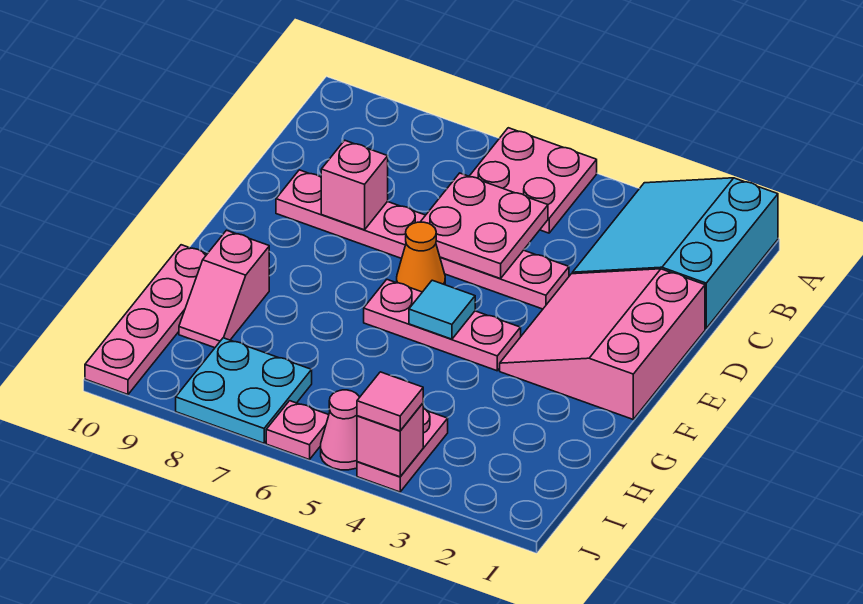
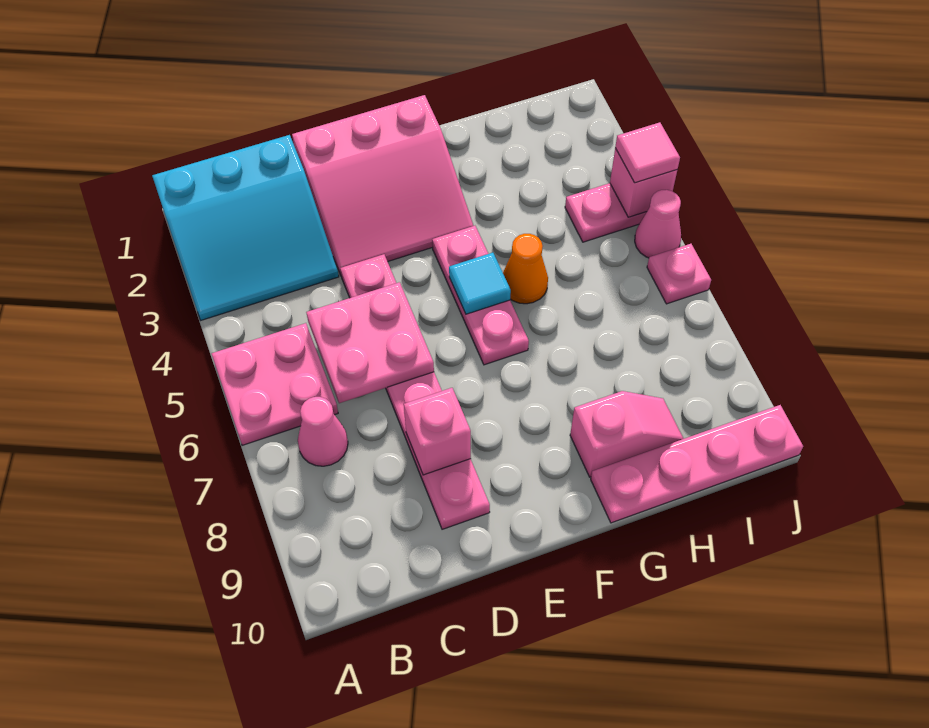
none -> pink 1x1 cone [298,397,348,466]
orange 1x1 cone [397,222,445,292] -> orange 1x1 cone moved to [503,234,548,304]
cyan 2x2 plate [176,338,312,443] -> none

